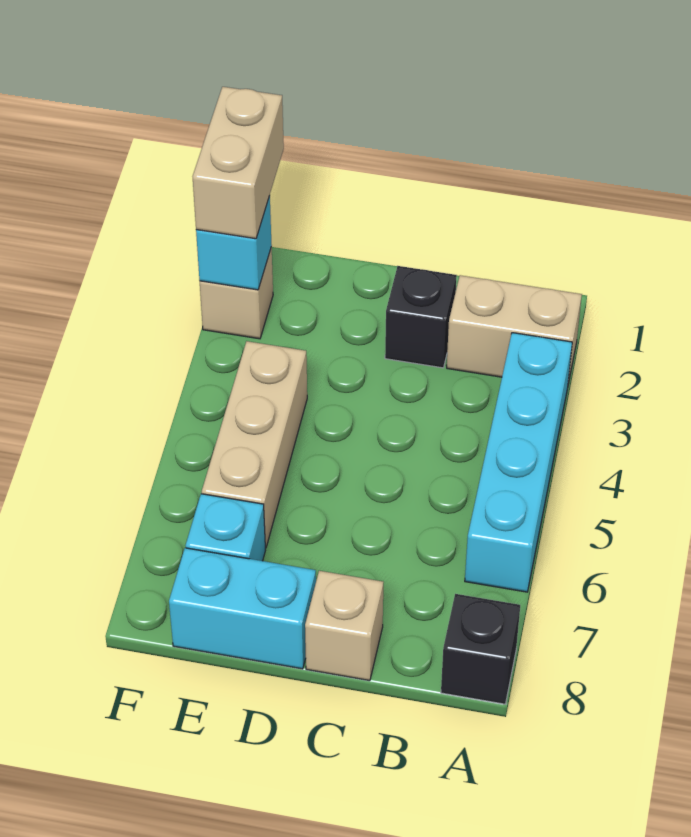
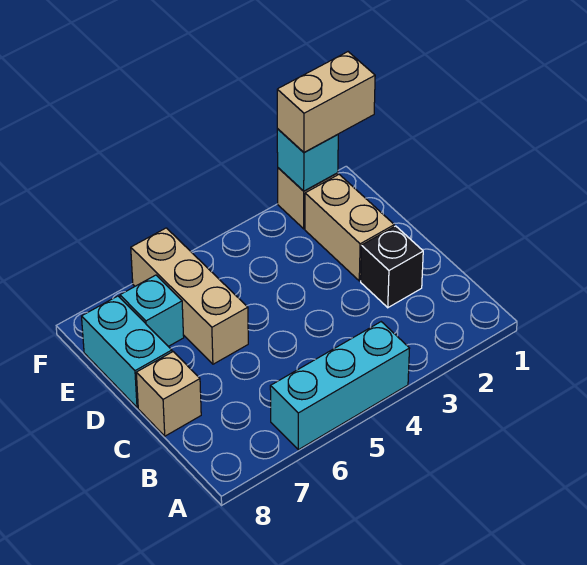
tan 1x2 brick [447,275,582,384] -> tan 1x2 brick moved to [305,175,394,281]
cyan 1x4 brick [465,333,572,592] -> cyan 1x3 brick [270,322,410,450]
black 1x1 brick [441,594,520,704] -> none
tan 1x3 brick [202,341,307,548] -> tan 1x3 brick turned to [131,228,248,364]

